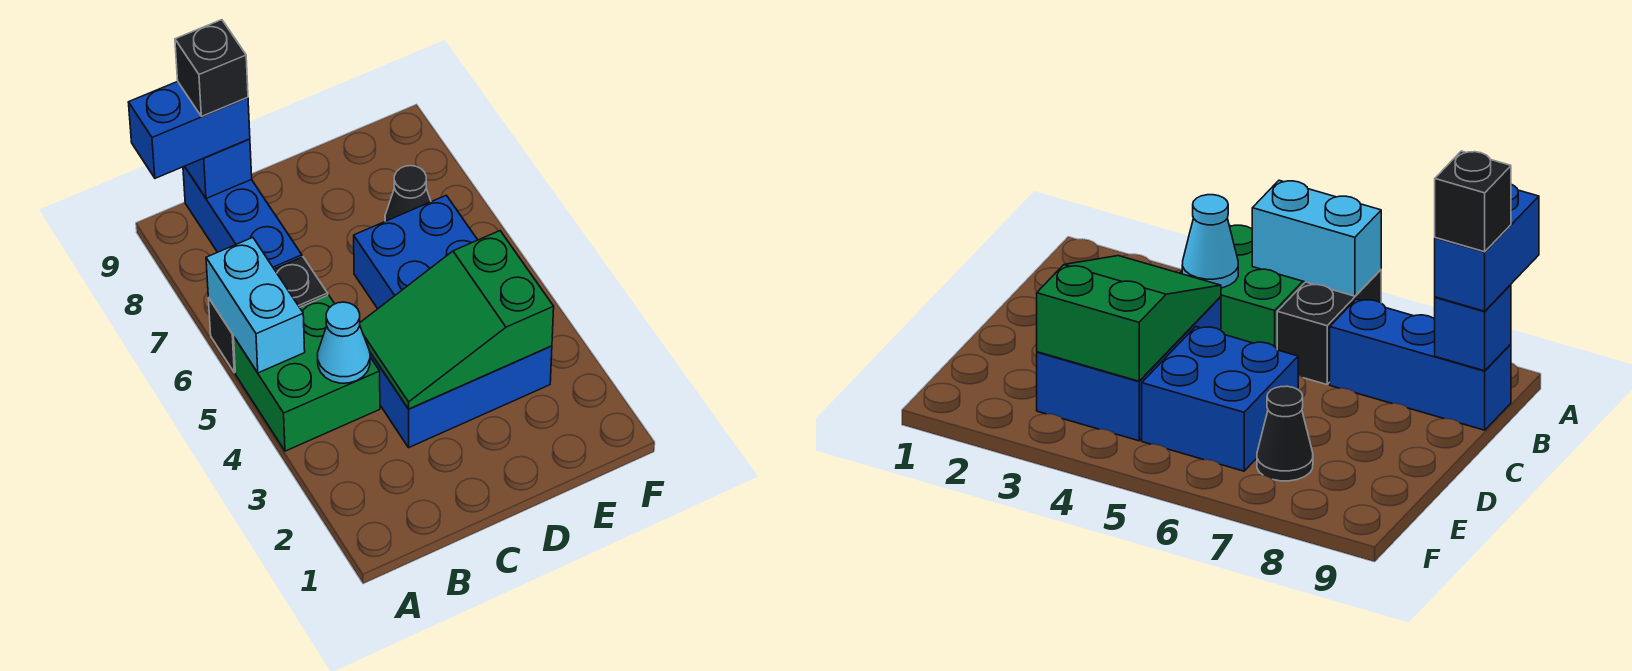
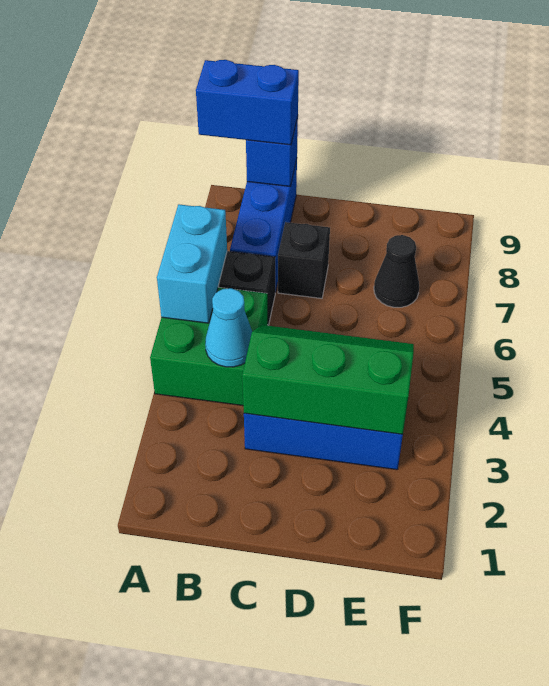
black 1x1 brick [175,20,248,116] -> black 1x1 brick moved to [278,222,330,298]
green 2x3 slope [360,231,554,409] -> green 2x3 slope turned to [242,325,414,434]
blue 2x2 brick [354,195,477,309] -> none

